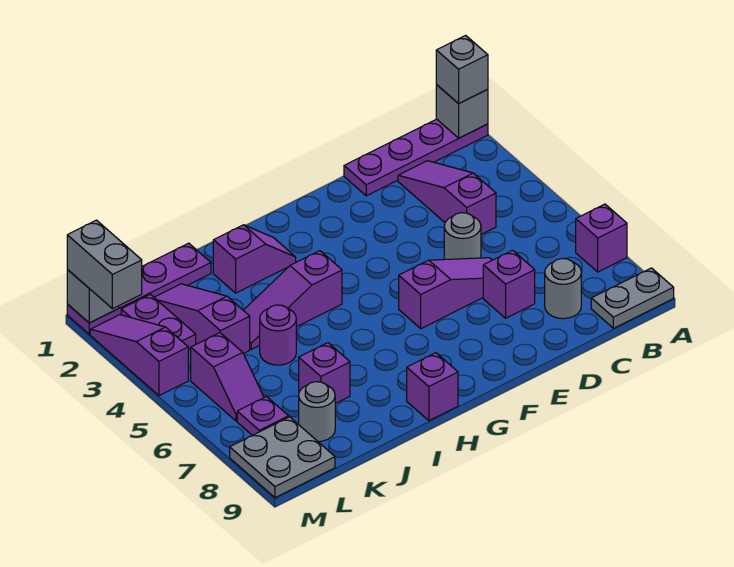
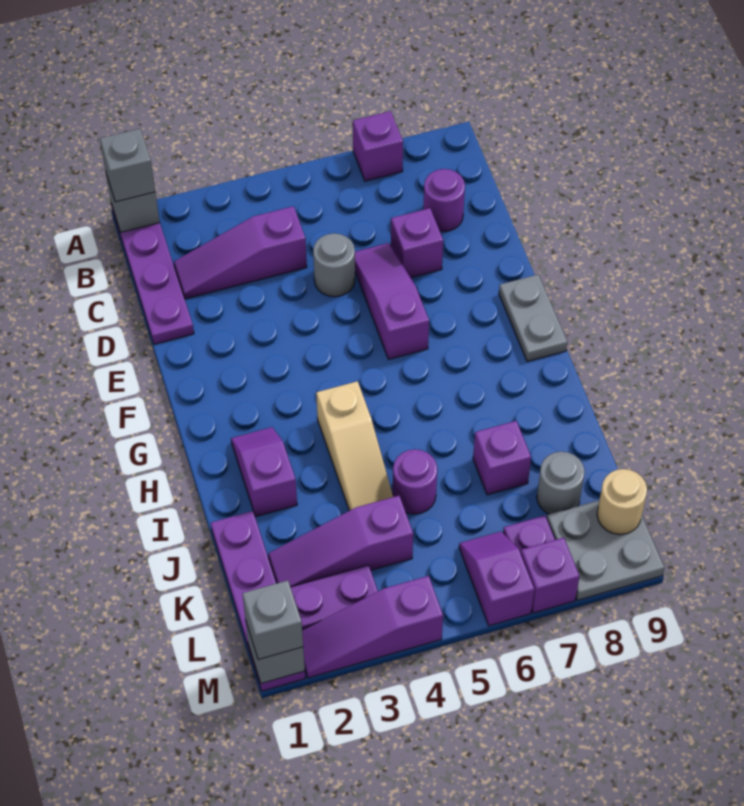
grey 1x2 plate [591,268,674,328] -> grey 1x2 plate moved to [499,275,568,362]
grey 1x1 round brick [545,259,581,319] -> purple 1x1 round brick [423,169,465,232]
purple 1x3 slope [243,251,342,349] -> tan 1x3 slope [316,381,393,511]
purple 1x1 brick [407,353,458,421] -> purple 1x1 brick moved to [521,538,580,613]
purple 1x2 slope [191,333,264,421] -> purple 1x2 slope turned to [459,531,534,626]
none -> tan 1x1 round brick [597,469,647,535]
grey 1x2 brick [67,220,142,309] -> grey 1x1 brick [242,580,303,660]

